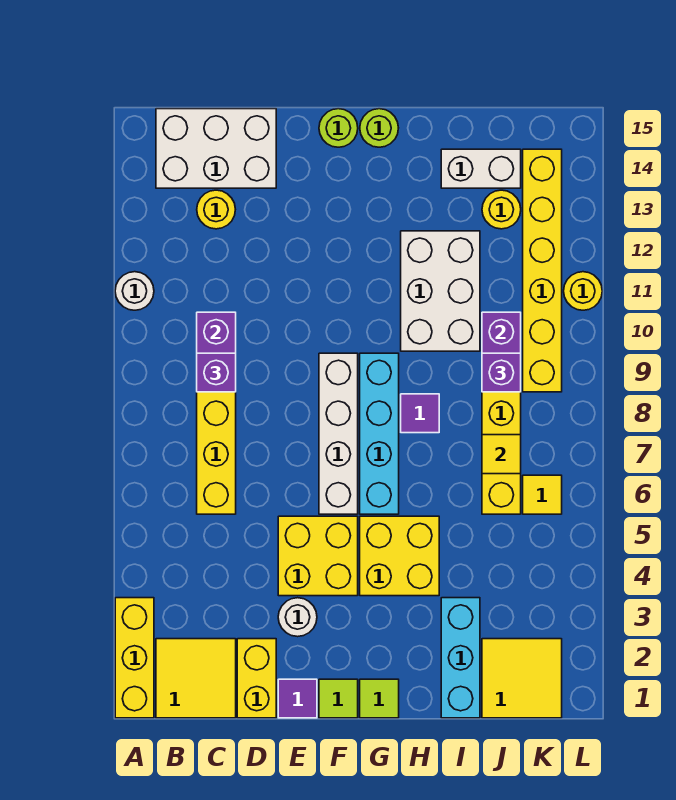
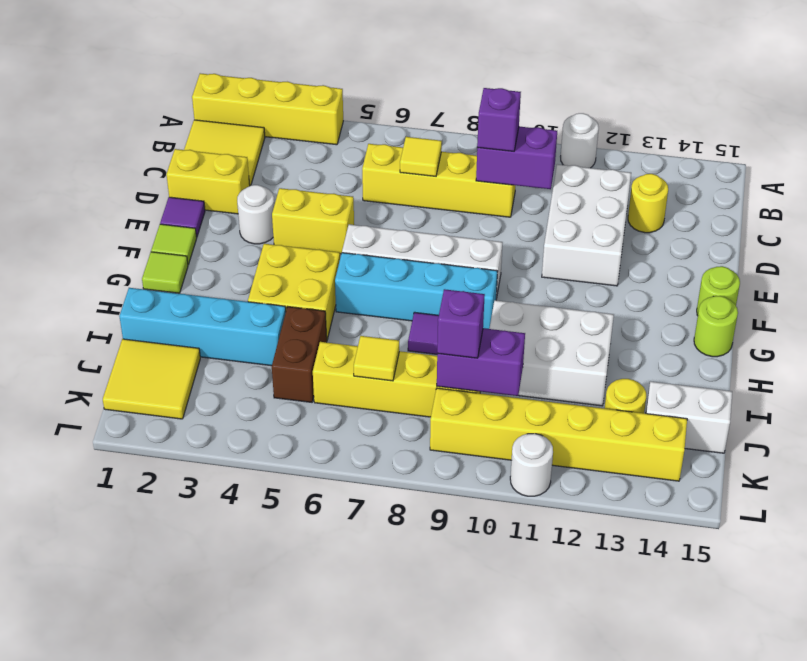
yellow 1x3 brick [115,598,154,718] -> yellow 1x4 brick [192,73,343,145]
white 2x3 brick [156,109,276,188] -> white 2x3 brick moved to [542,164,631,286]
yellow 2x2 brick [278,516,358,596] -> yellow 1x2 brick [272,188,354,254]
cyan 1x3 brick [441,598,480,718] -> cyan 1x4 brick [119,288,286,366]
none -> brown 1x2 brick [272,307,327,402]
white 1x2 brick [441,149,521,188] -> white 1x2 brick turned to [646,381,732,453]
yellow 1x1 tile [523,475,562,514] -> yellow 1x1 tile moved to [400,137,442,176]
yellow 1x1 round brick [564,272,602,310] -> white 1x1 round brick [510,434,553,496]

